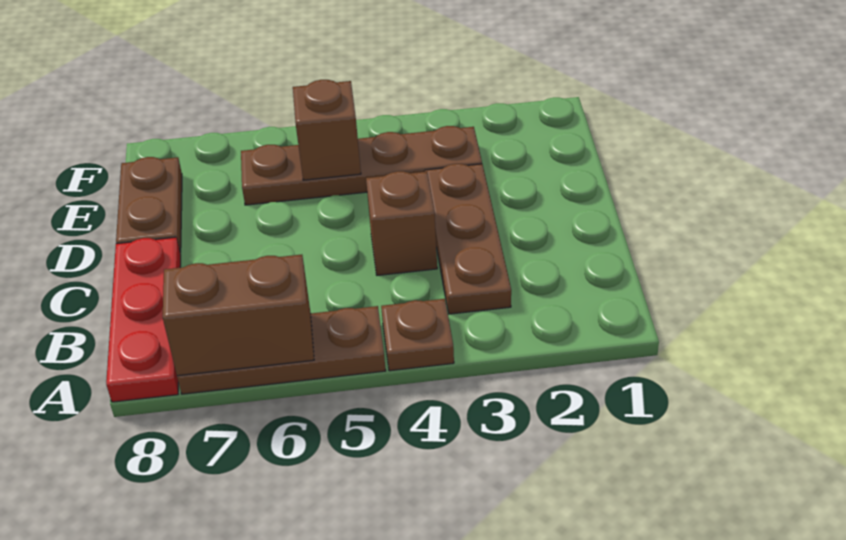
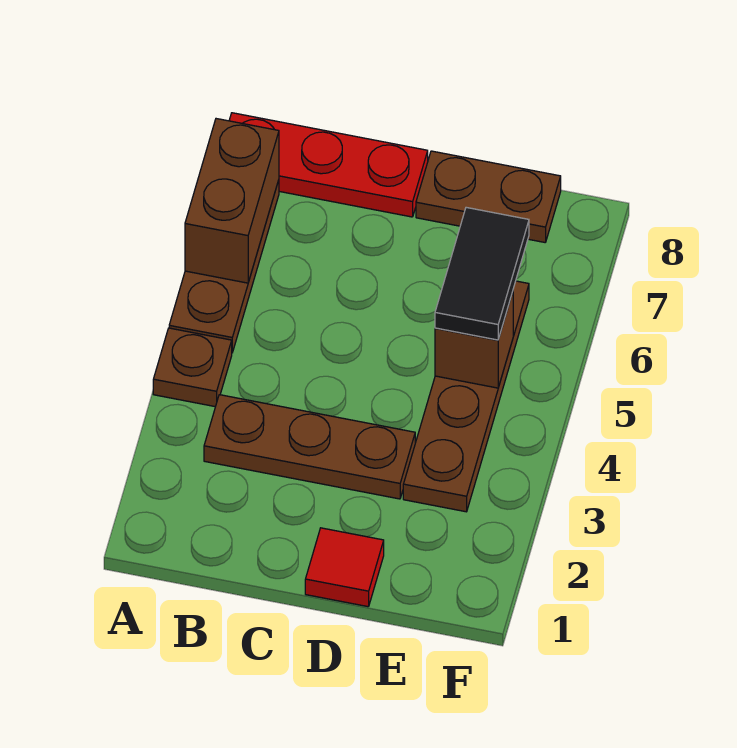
brown 1x1 brick [366,171,437,275] -> none
none -> red 1x1 tile [305,528,384,607]
none -> black 1x2 tile [435,207,529,340]

